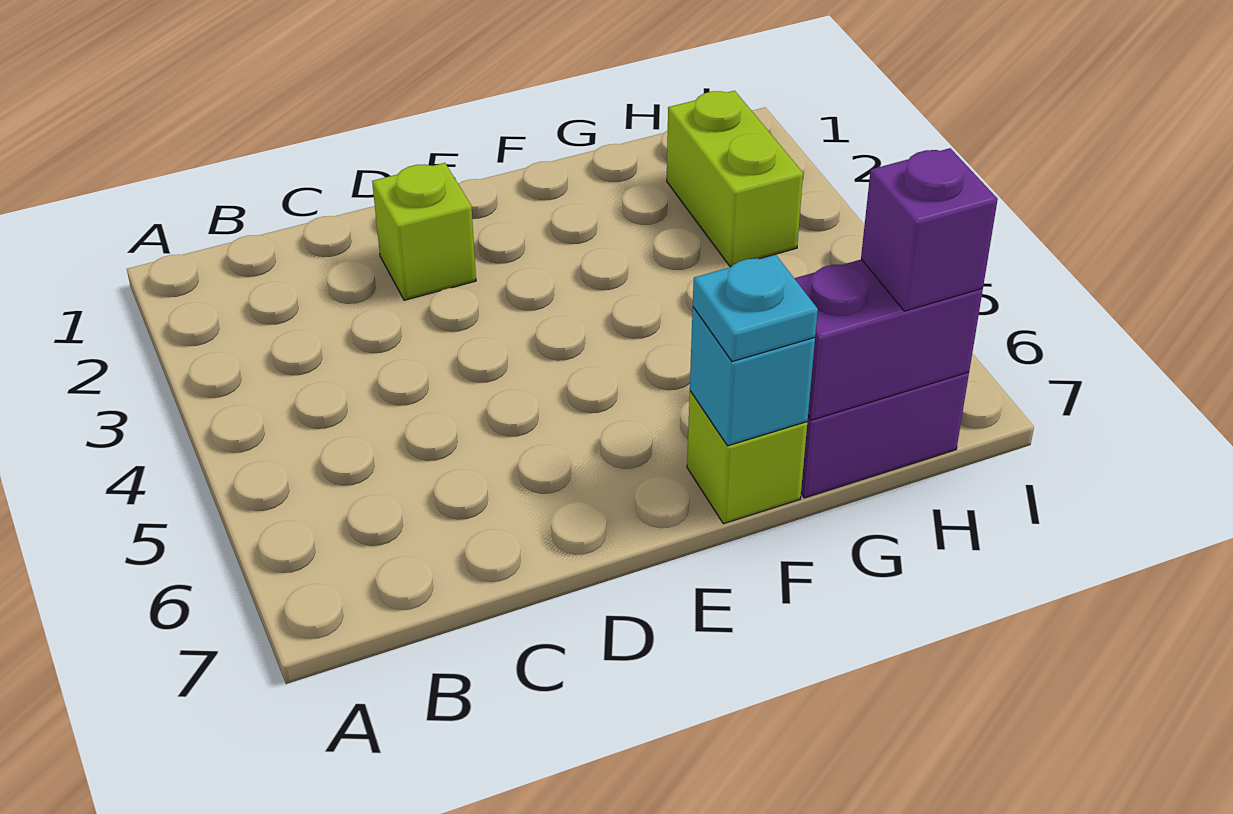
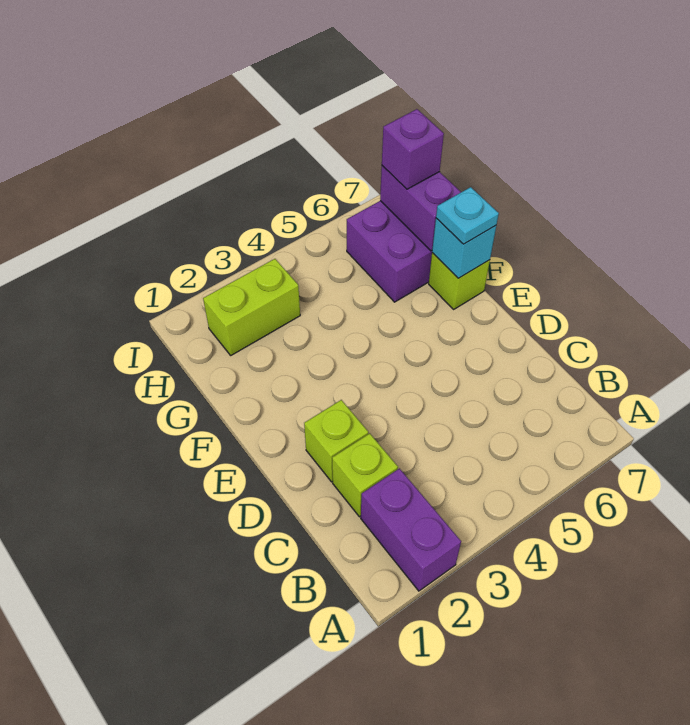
none -> purple 1x2 brick [361,468,461,591]
none -> lime 1x1 brick [332,433,398,517]

